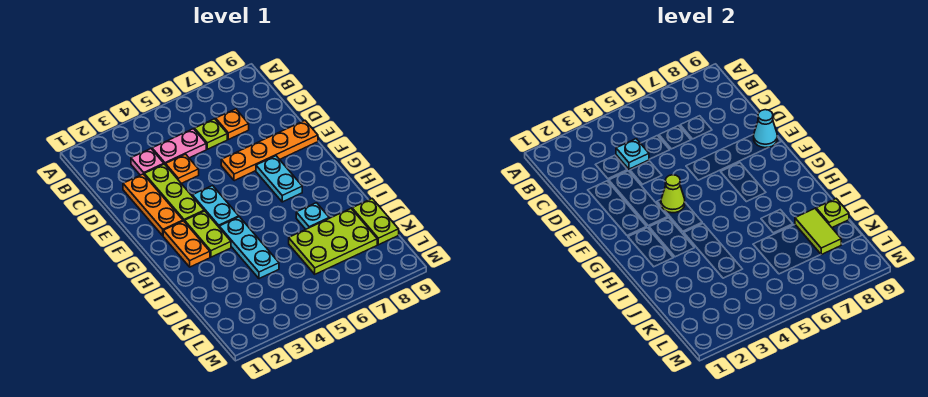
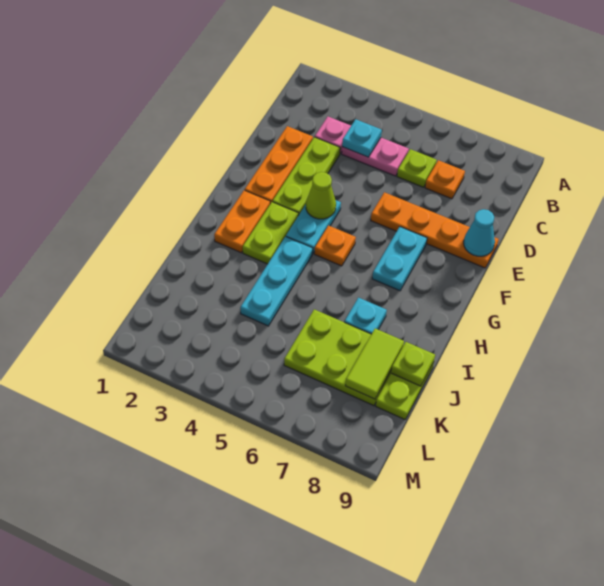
orange 1x1 plate [166,154,199,184] -> orange 1x1 plate moved to [314,226,356,266]

